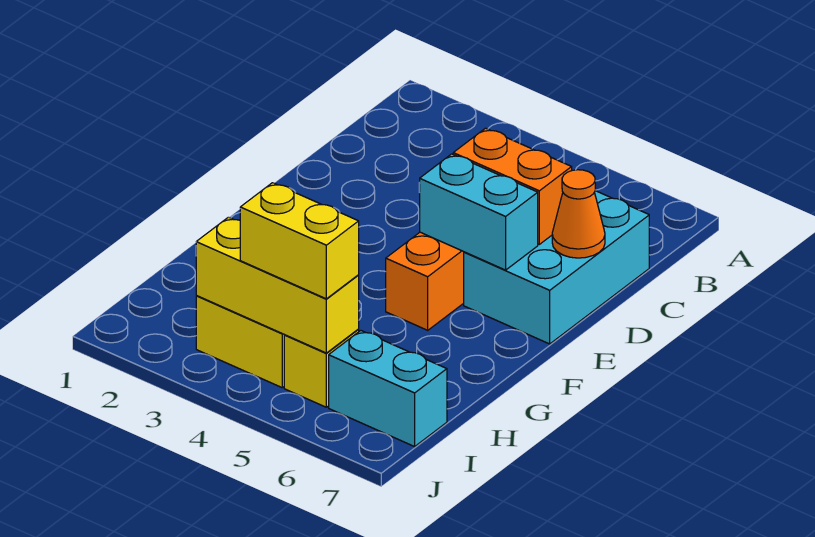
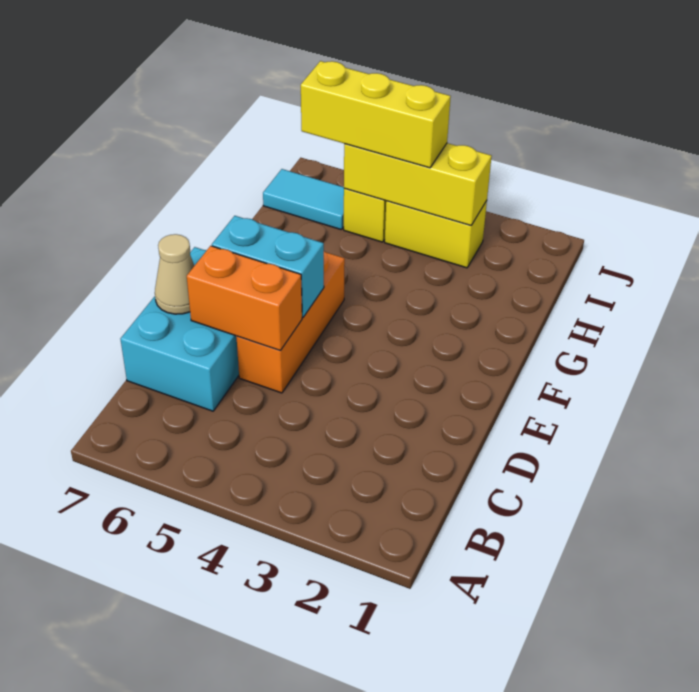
orange 1x1 cone [552,170,605,258] -> tan 1x1 cone [155,234,194,314]
yellow 1x2 brick [240,183,359,299] -> yellow 1x3 brick [301,61,451,168]
cyan 1x2 brick [329,331,447,447] -> cyan 1x2 tile [263,169,344,230]

